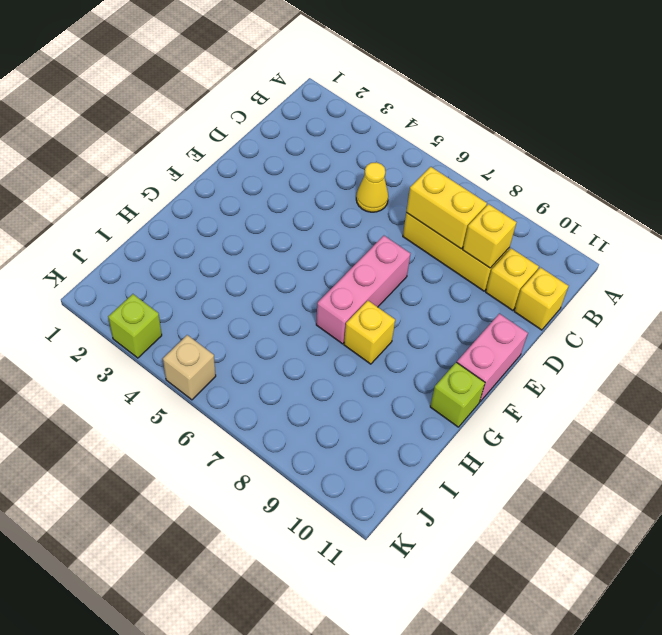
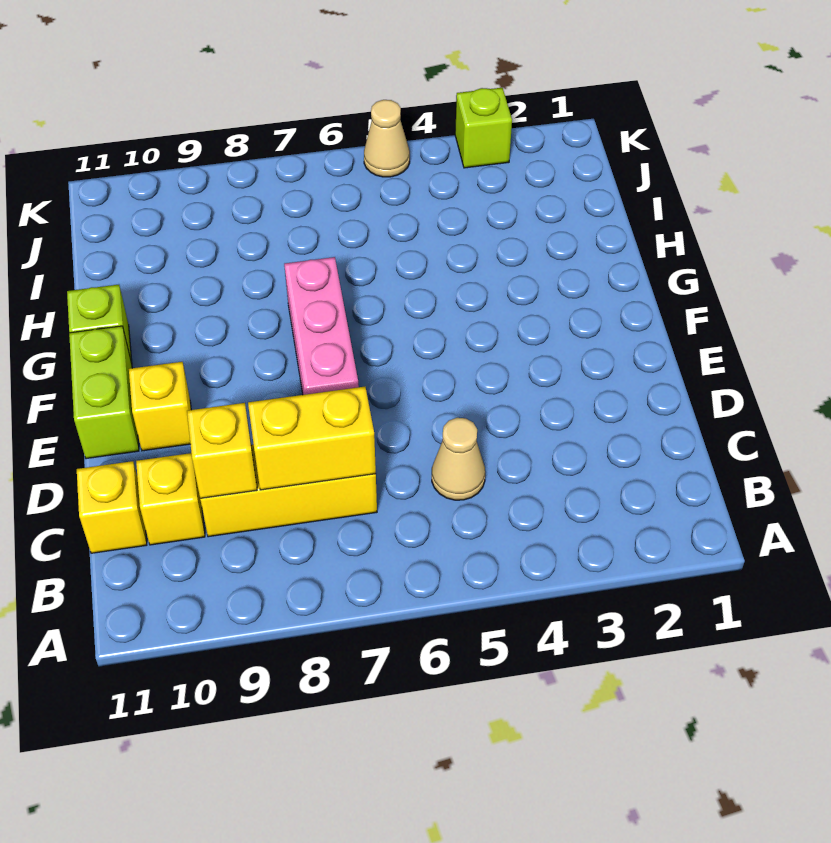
yellow 1x1 cone [356,162,388,212] -> tan 1x1 cone [432,418,485,500]
pink 1x2 brick [457,314,528,402] -> lime 1x2 brick [69,326,139,459]
yellow 1x1 brick [344,301,395,364] -> yellow 1x1 brick moved to [129,362,191,451]
tan 1x1 brick [163,335,216,400] -> tan 1x1 cone [364,100,410,177]

